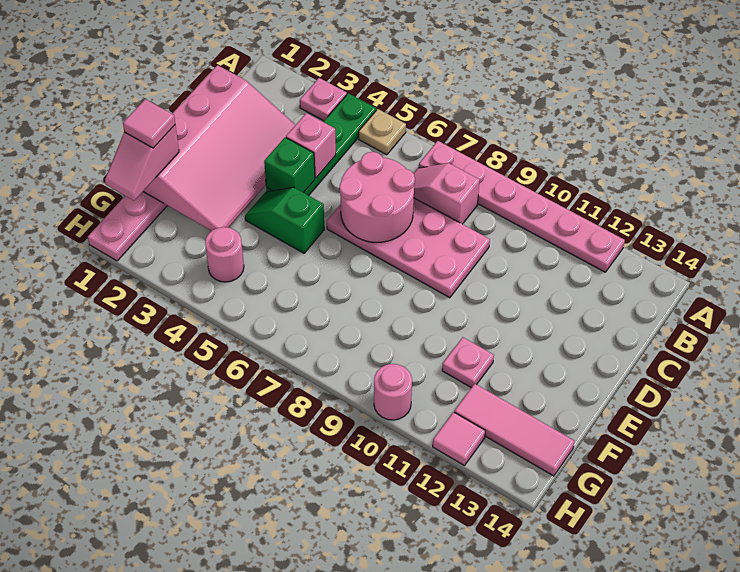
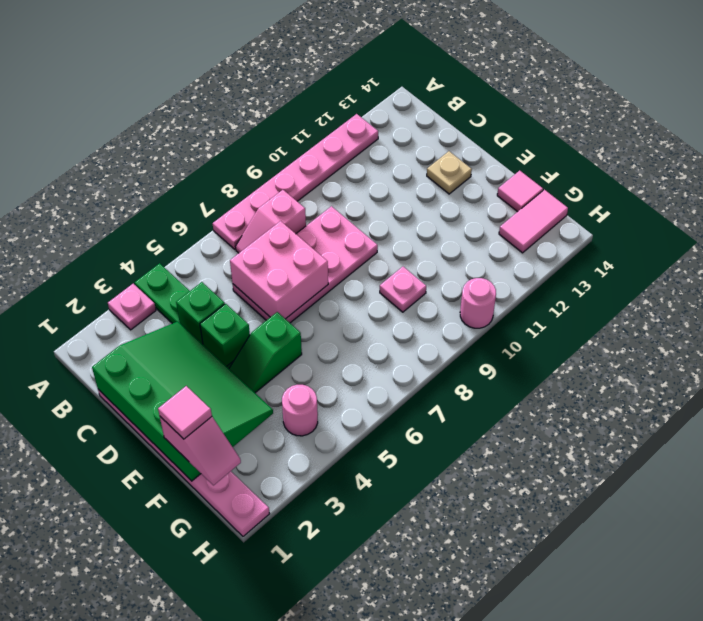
tan 1x1 plate [359,109,406,155] -> tan 1x1 plate moved to [427,151,472,194]
pink 3x4 slope [143,65,295,231] -> green 3x4 slope [92,322,273,481]
pink 1x1 brick [286,113,336,178] -> green 1x1 brick [176,282,225,344]
pink 2x2 round brick [340,152,415,242] -> pink 2x2 brick [230,221,328,319]
pink 1x1 plate [442,337,494,388] -> pink 1x1 plate moved to [380,267,426,312]
pink 1x3 tile [454,384,575,476] -> pink 1x2 tile [499,190,568,253]
pink 1x1 tile [433,412,485,466] -> pink 1x1 tile moved to [497,171,543,212]

